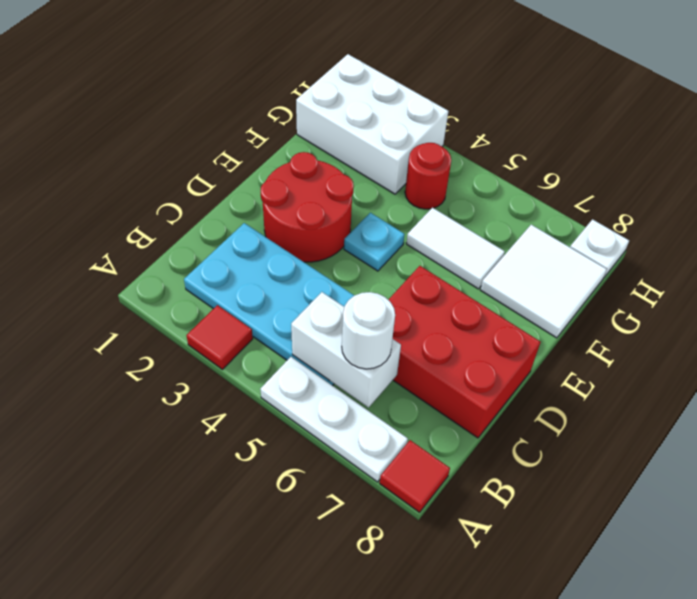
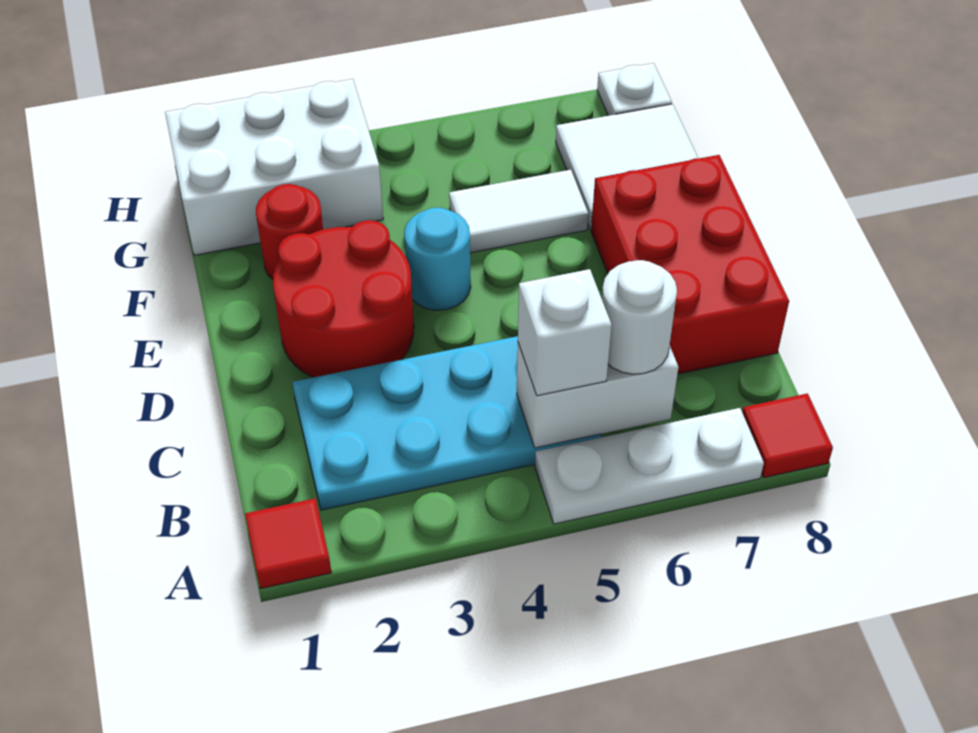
red 1x1 tile [186,305,253,369] -> red 1x1 tile moved to [245,499,331,589]
none -> white 1x1 brick [518,269,612,396]
red 2x3 brick [389,266,540,438] -> red 2x3 brick turned to [591,155,789,374]
cyan 1x1 plate [344,213,405,271] -> cyan 1x1 round brick [404,208,471,310]
red 1x1 round brick [405,143,451,209] -> red 1x1 round brick moved to [256,184,323,279]

